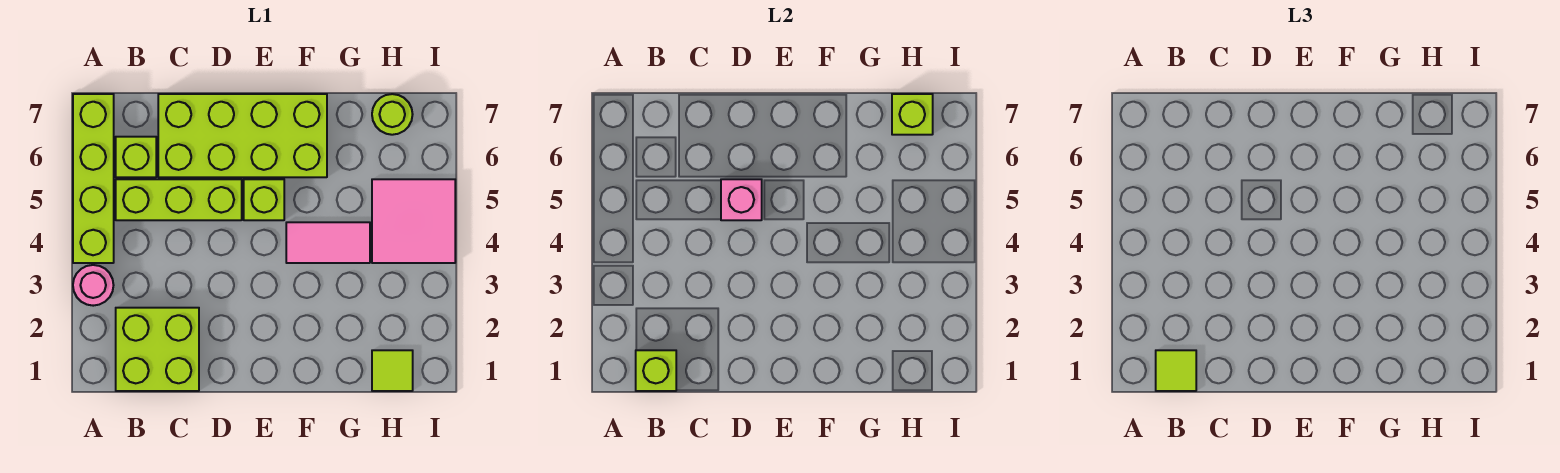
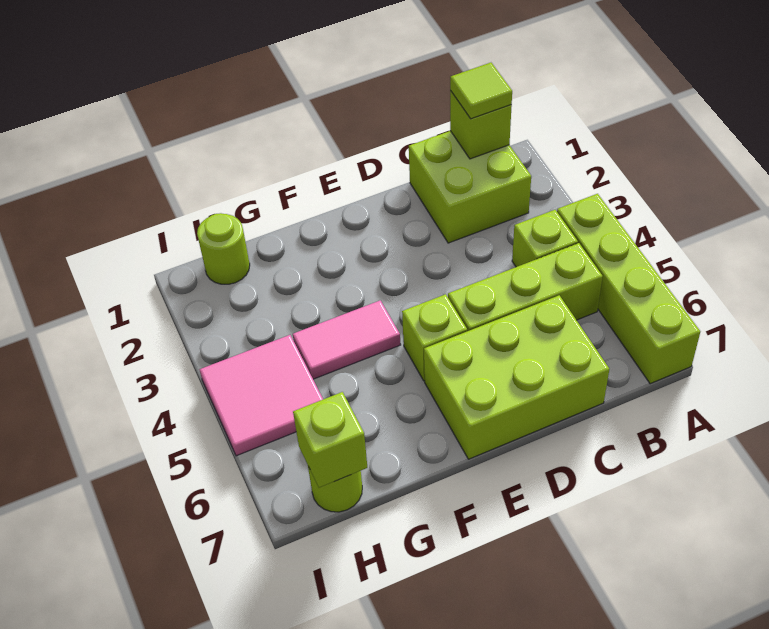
pink 1x1 round brick [73,265,114,306] -> none
lime 1x1 brick [116,137,156,177] -> lime 1x1 brick moved to [512,210,578,267]
lime 2x4 brick [158,94,327,177] -> lime 2x3 brick [424,295,609,459]
pink 1x1 brick [721,179,762,220] -> none
lime 1x1 tile [372,350,413,391] -> lime 1x1 round brick [197,213,250,284]

